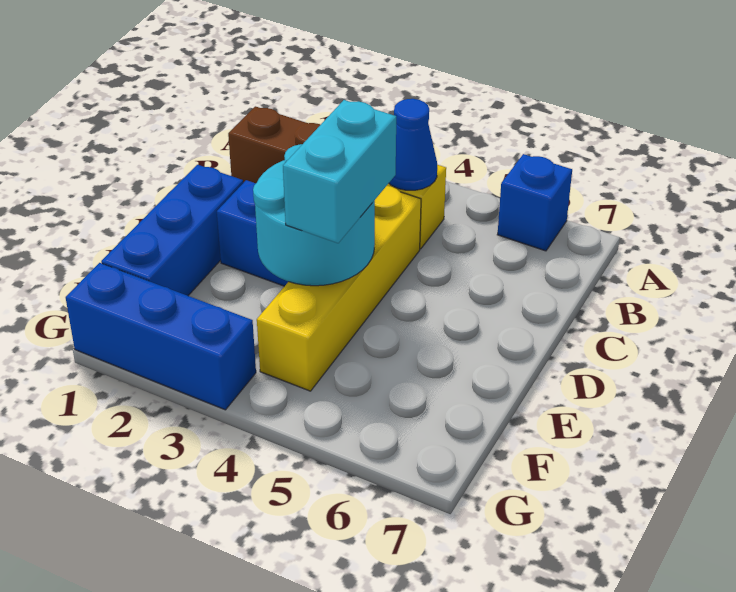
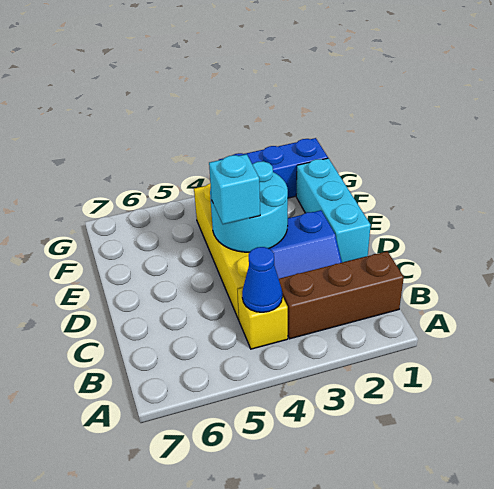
blue 1x1 brick [497,154,572,251] -> none
blue 1x3 brick [101,165,243,296] -> cyan 1x3 brick [296,158,371,263]
cyan 1x2 brick [283,100,396,243] -> cyan 1x1 brick [209,154,260,224]

